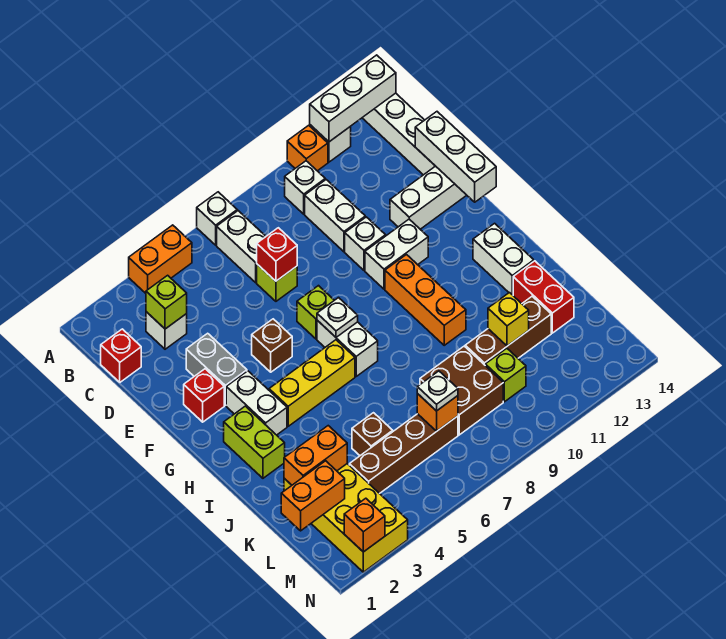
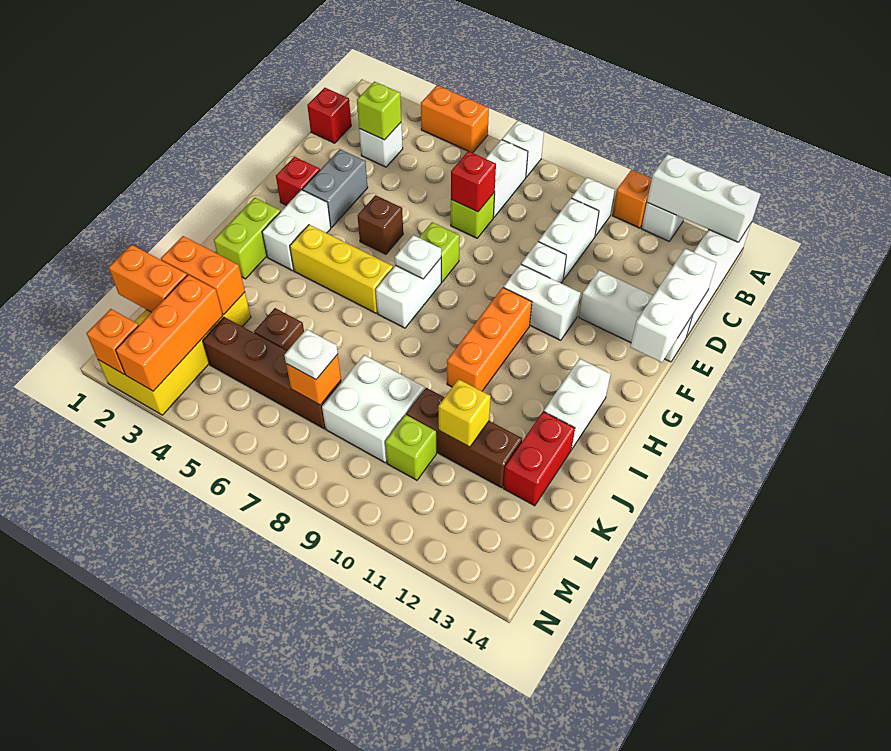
brown 2x2 brick [420,346,503,435] -> white 2x2 brick [322,355,425,463]
none -> orange 1x3 brick [116,275,223,391]

